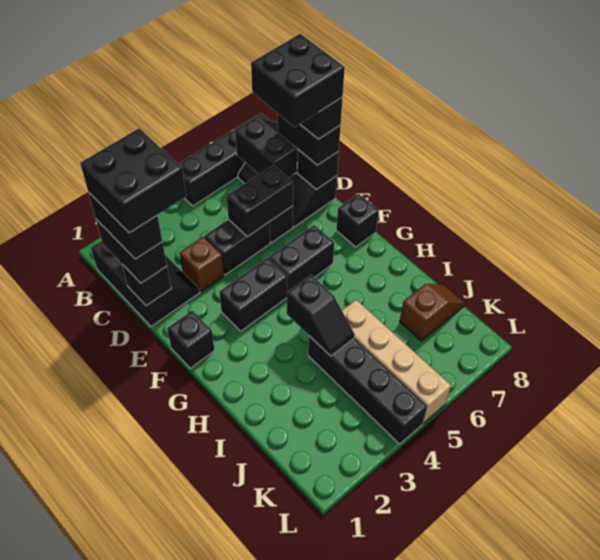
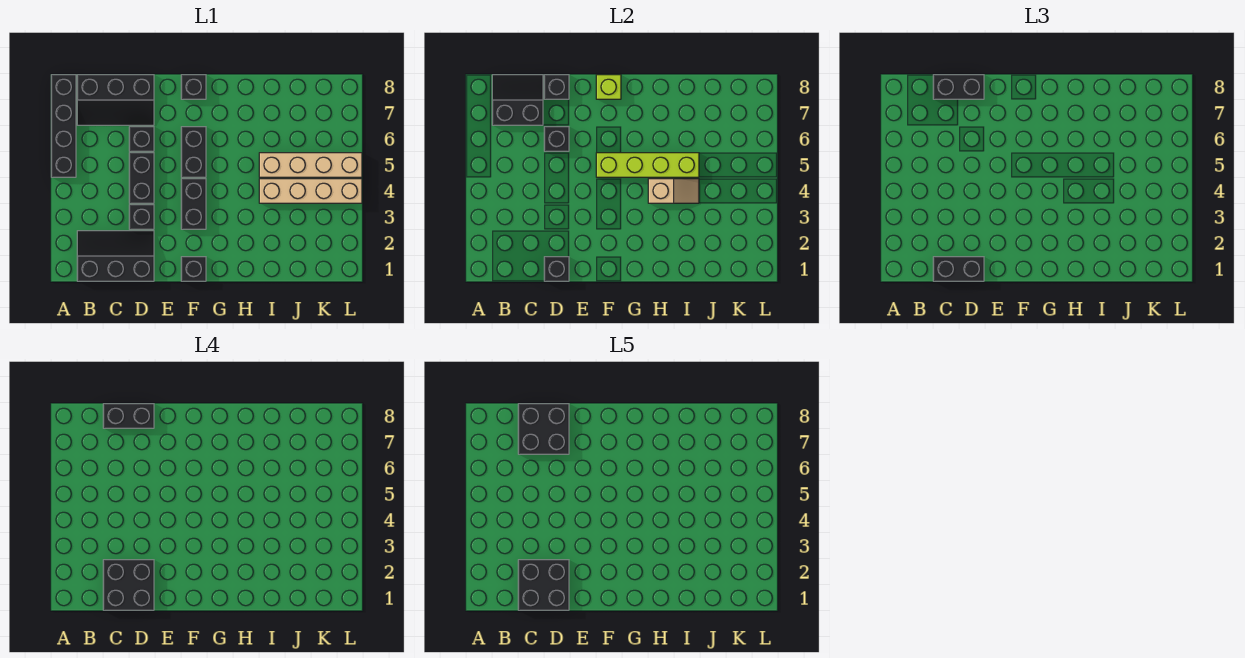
black 1x2 brick [88,192,162,259] -> black 2x2 brick [103,560,154,610]
brown 1x1 brick [180,237,224,292] -> black 1x1 brick [129,205,154,229]
black 1x2 brick [227,165,293,237] -> black 1x1 brick [544,127,569,151]
none -> lime 1x4 brick [596,153,699,177]
none -> lime 1x1 brick [596,75,621,99]
black 1x2 slope [287,275,355,356] -> tan 1x2 slope [648,179,699,203]
black 1x4 brick [308,336,427,444] -> tan 1x4 brick [259,179,362,203]
brown 1x2 slope [400,284,464,341] -> none

